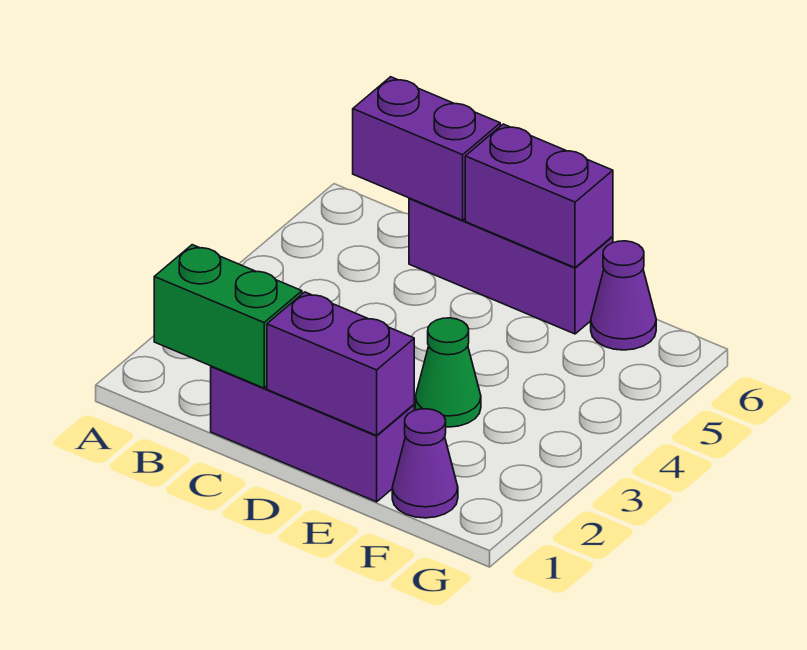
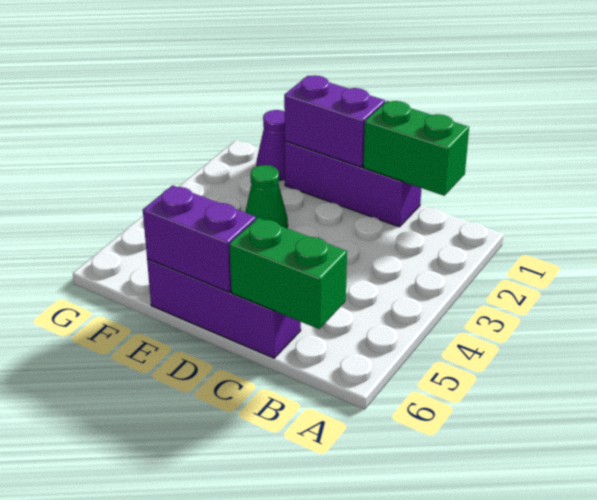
purple 1x2 brick [353,77,500,220] -> green 1x2 brick [229,218,347,329]
purple 1x1 cone [591,241,656,350] -> none

